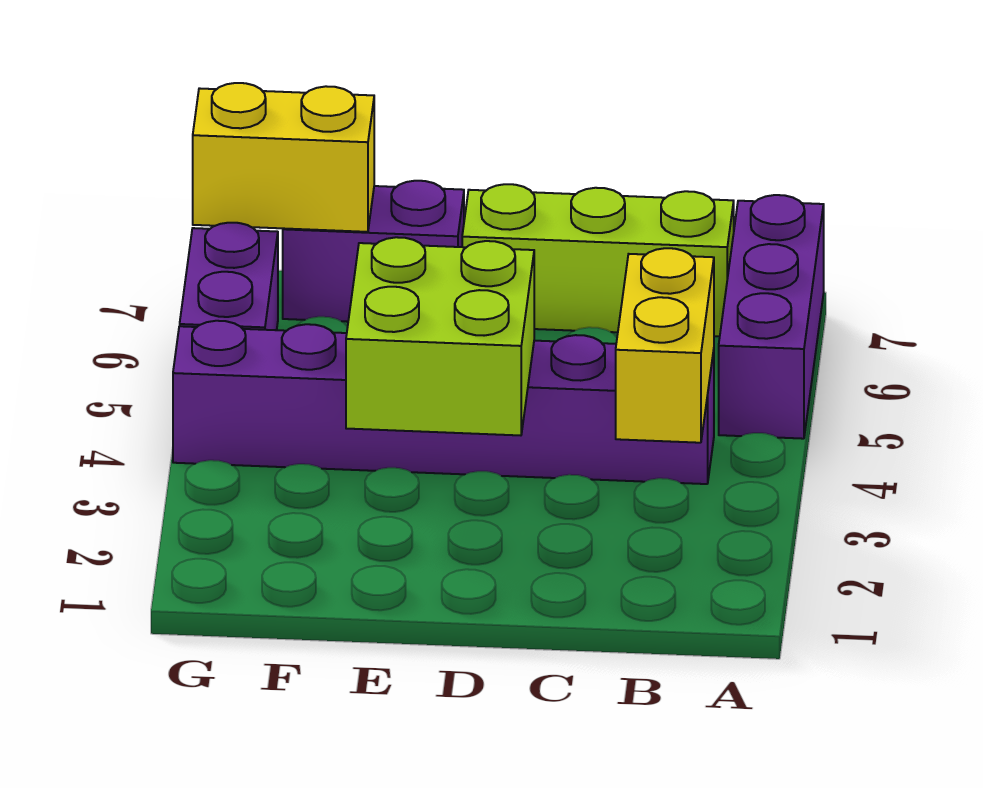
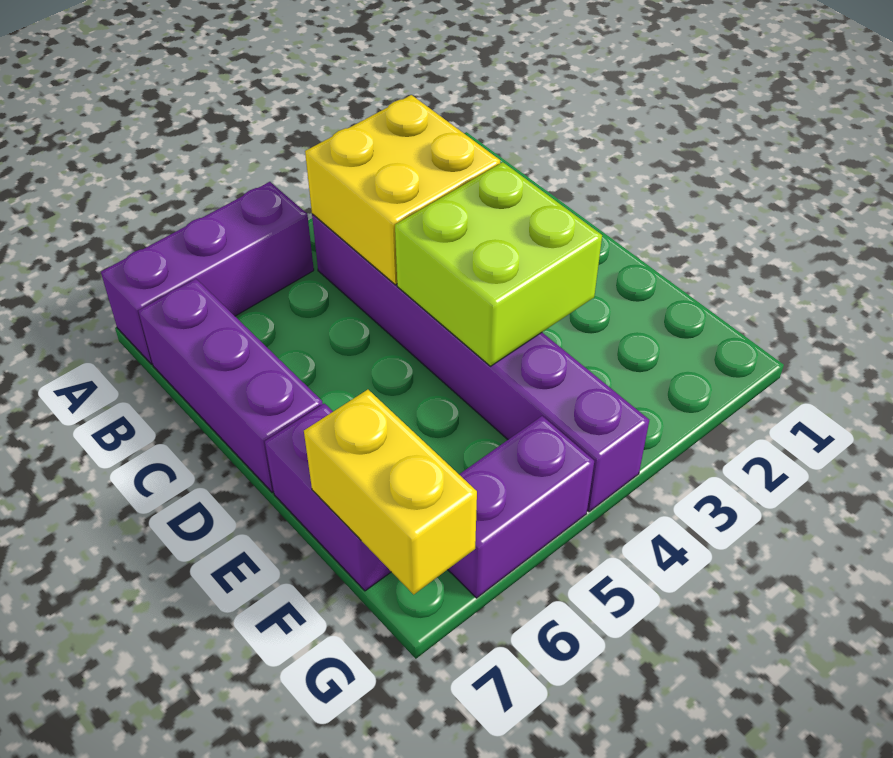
yellow 1x2 brick [616,248,714,443] -> yellow 2x2 brick [305,95,500,285]
lime 1x3 brick [462,184,734,336] -> purple 1x3 brick [138,279,323,493]

